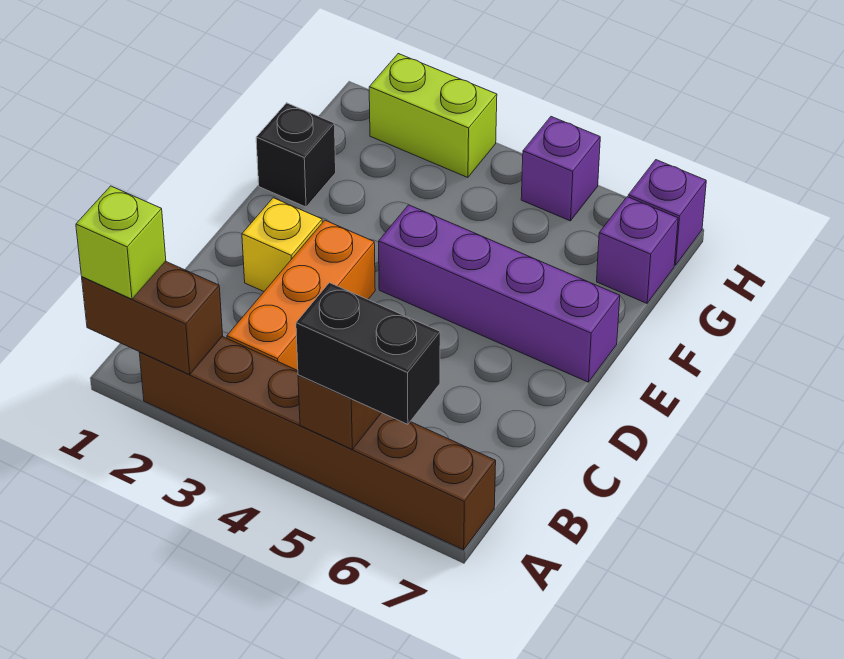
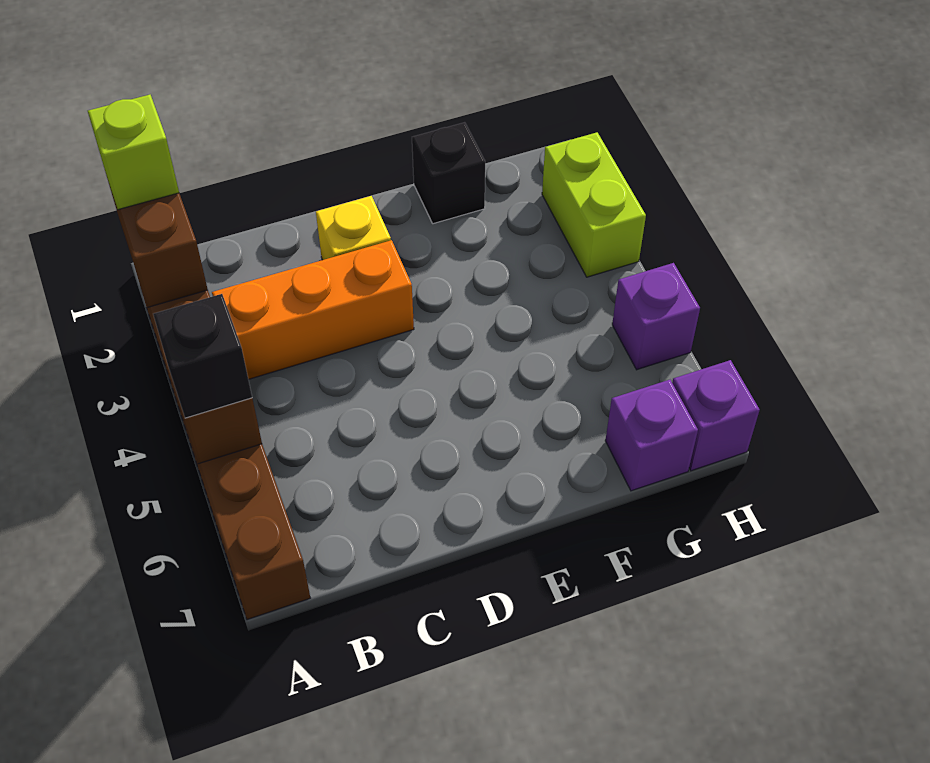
black 1x2 brick [296,283,440,424] -> black 1x1 brick [153,294,252,418]
purple 1x4 brick [379,205,620,382] -> none

